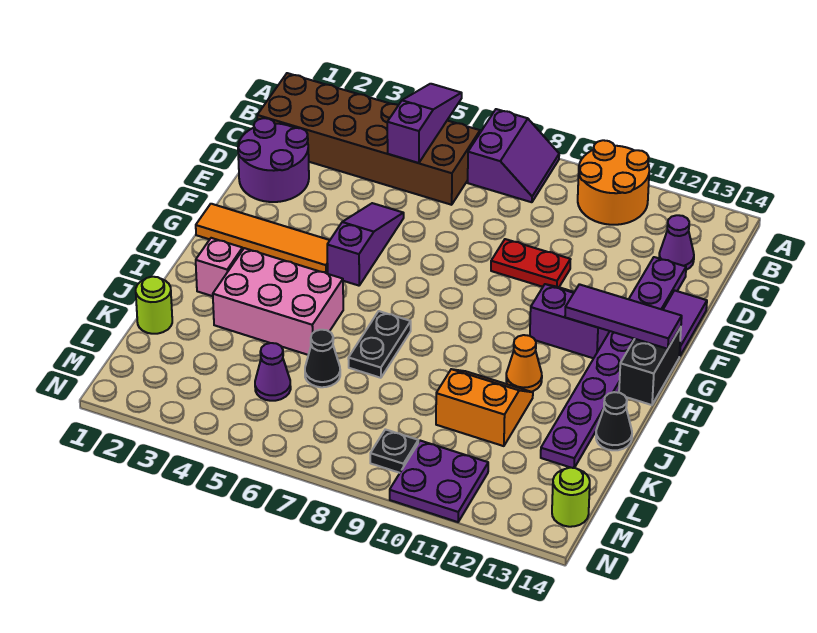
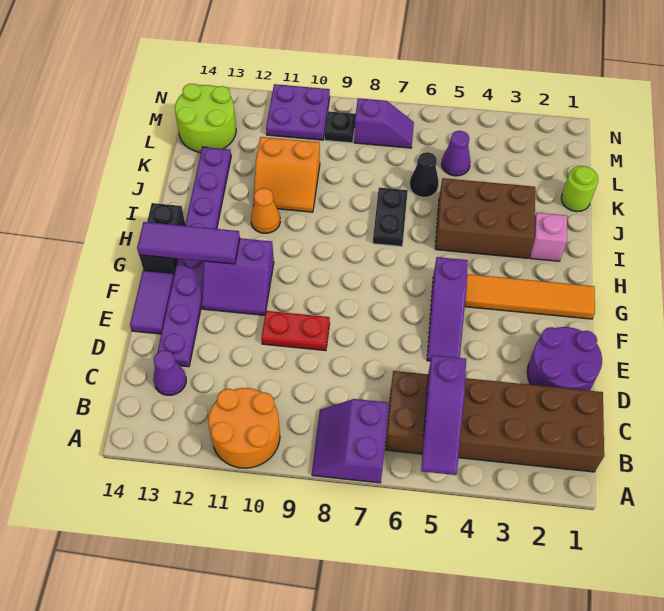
pink 2x3 brick [213,248,343,355] -> brown 2x3 brick [435,178,535,258]
black 1x1 cone [596,392,632,450] -> none
none -> purple 1x2 slope [354,98,414,148]
lime 1x1 round brick [552,468,590,527] -> lime 2x2 round brick [175,84,236,153]

